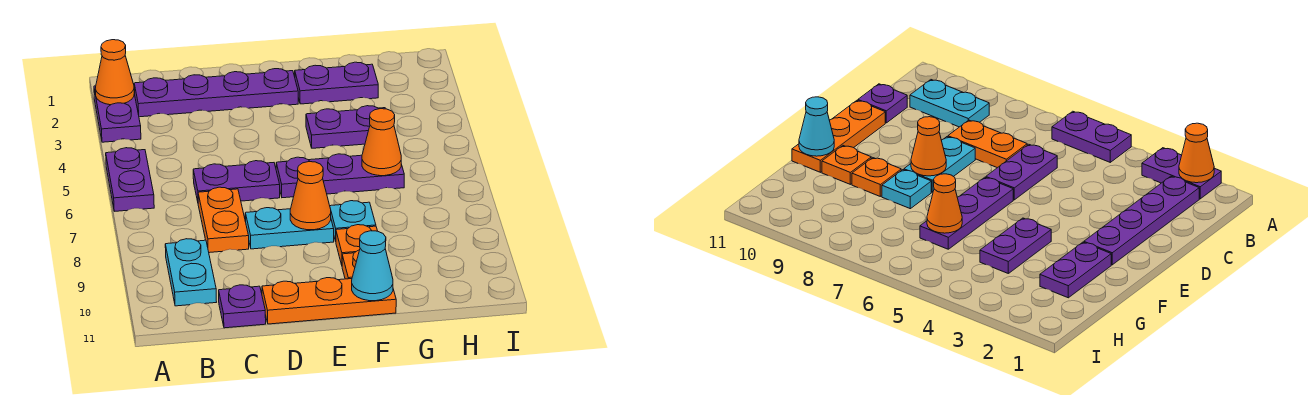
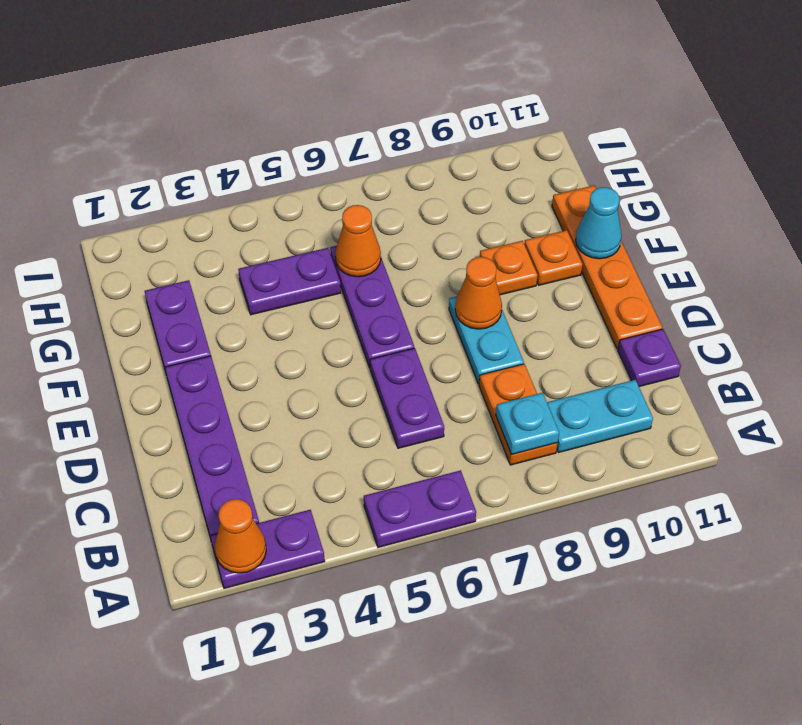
orange 1x2 plate [198,187,249,253] -> orange 1x2 plate turned to [479,364,557,465]
orange 1x3 plate [262,278,396,324] -> orange 1x4 plate [552,185,662,349]
purple 1x2 plate [306,106,385,148] -> purple 1x2 plate turned to [238,248,341,315]
cyan 1x1 plate [330,201,376,241] -> cyan 1x1 plate moved to [496,393,559,455]

